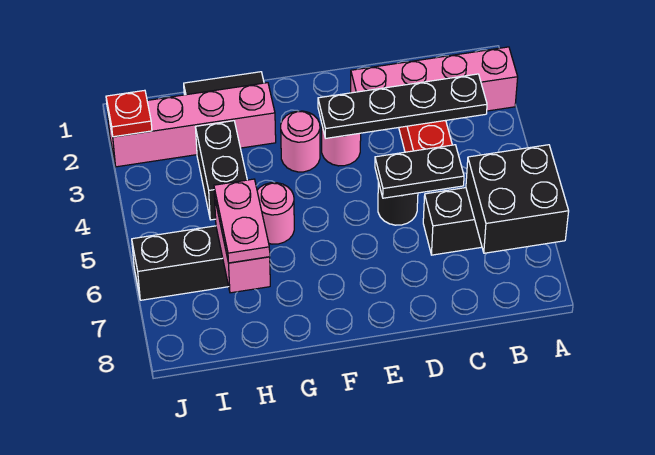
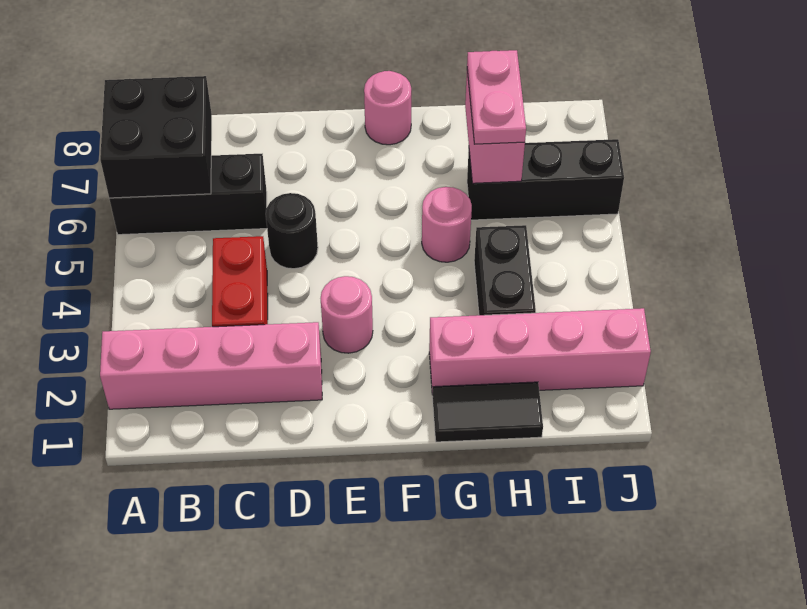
black 1x4 plate [318,74,487,138] -> none
black 1x2 plate [375,145,464,198] -> none
pink 1x1 round brick [281,111,320,172] -> pink 1x1 round brick moved to [364,71,411,145]
red 1x1 plate [106,90,152,137] -> none

